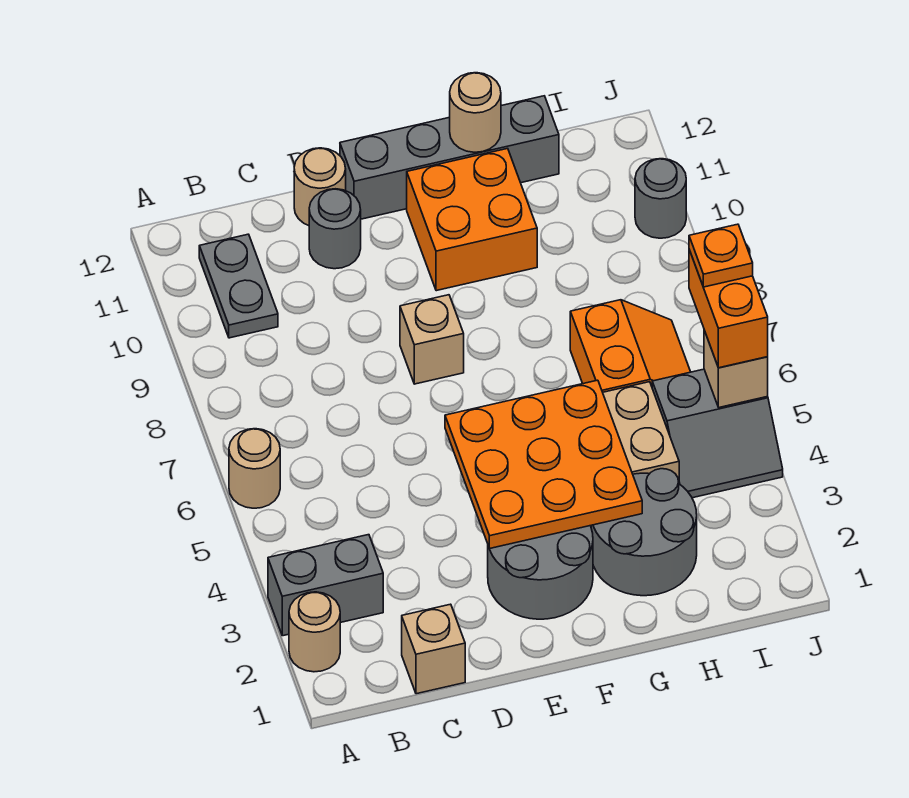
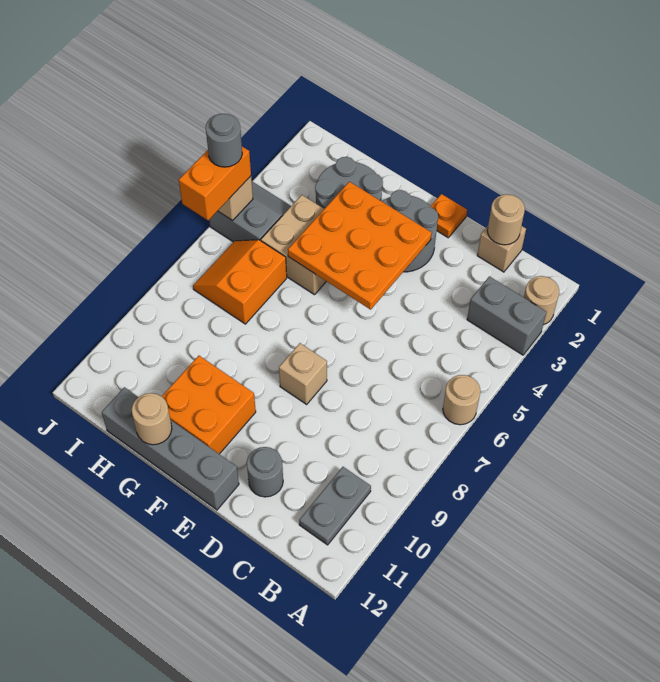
tan 1x1 round brick [294,148,346,226] -> tan 1x1 round brick moved to [487,194,525,245]
orange 1x1 plate [689,224,753,287] -> orange 1x1 plate moved to [431,194,467,238]
grey 1x1 round brick [635,159,686,238] -> grey 1x1 round brick moved to [206,114,242,167]

